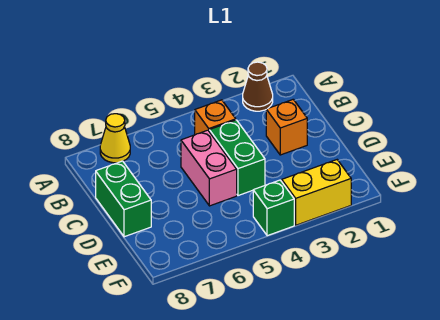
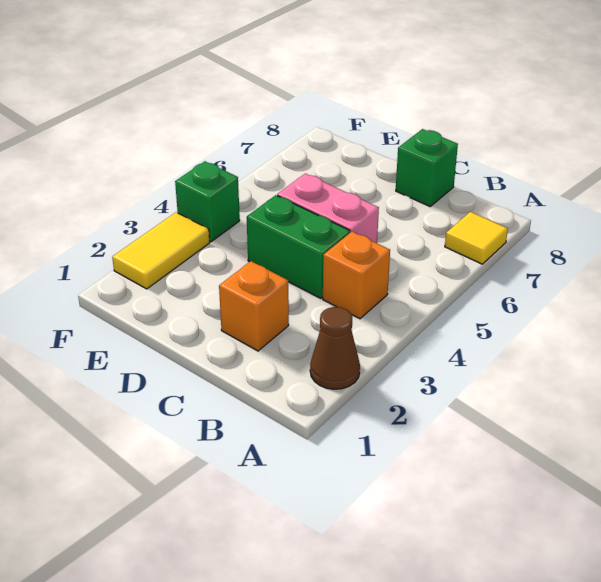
yellow 1x1 cone [100,114,130,163] -> yellow 1x1 tile [445,212,508,264]
green 1x2 brick [96,161,151,237] -> green 1x1 brick [396,129,458,206]
yellow 1x2 brick [282,160,351,225] -> yellow 1x2 tile [112,212,210,289]

